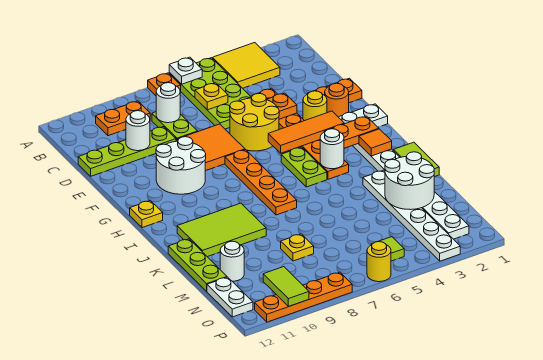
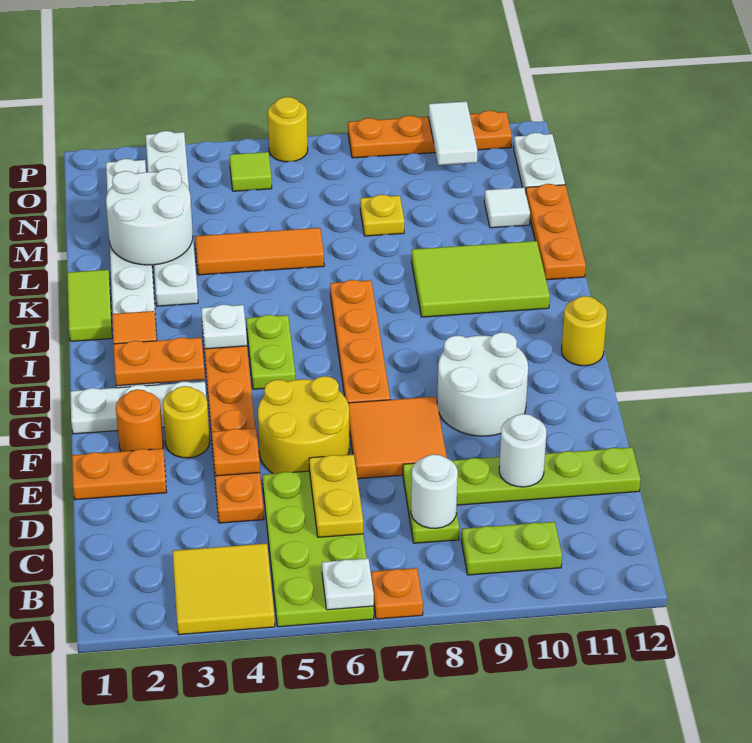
orange 1x2 plate [96,101,150,136] -> lime 1x2 plate [461,522,562,575]
yellow 1x1 plate [195,83,228,110] -> yellow 1x2 plate [309,454,363,537]
orange 1x3 tile [268,111,344,153] -> orange 1x3 tile moved to [195,228,324,275]
yellow 1x1 plate [130,201,163,228] -> yellow 1x1 round brick [562,296,607,366]
white 1x1 round brick [320,129,344,169] -> white 1x1 plate [201,304,247,349]
lime 1x3 plate [168,239,227,291] -> orange 1x3 plate [526,184,586,280]
white 1x1 round brick [220,241,244,281] -> white 1x1 tile [484,187,530,228]
lime 1x2 tile [263,267,309,307] -> white 1x2 tile [428,101,478,165]

